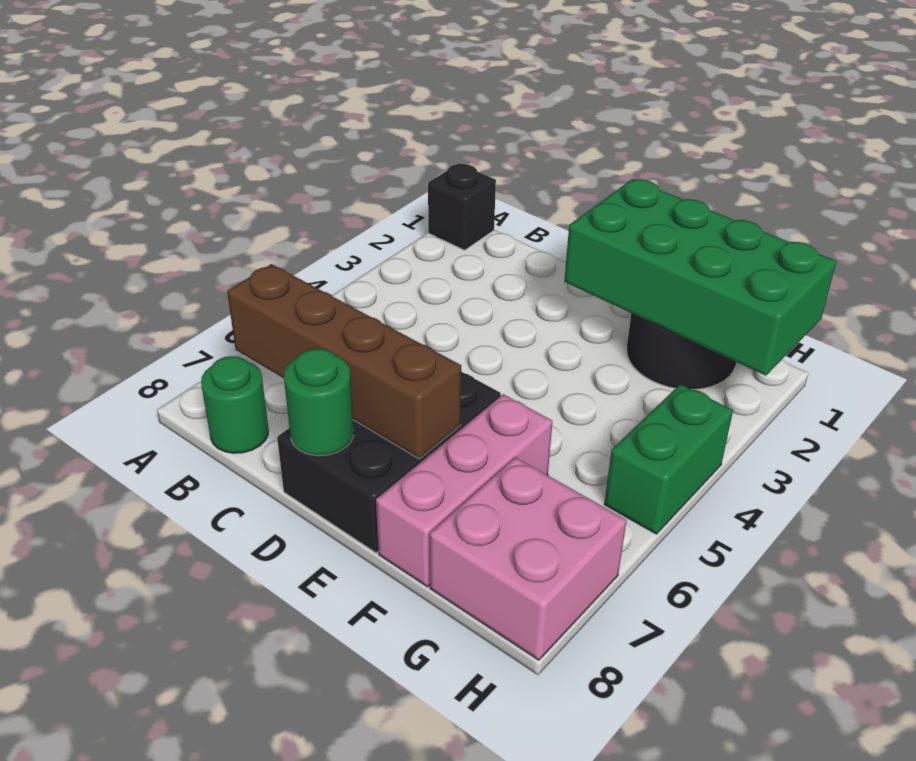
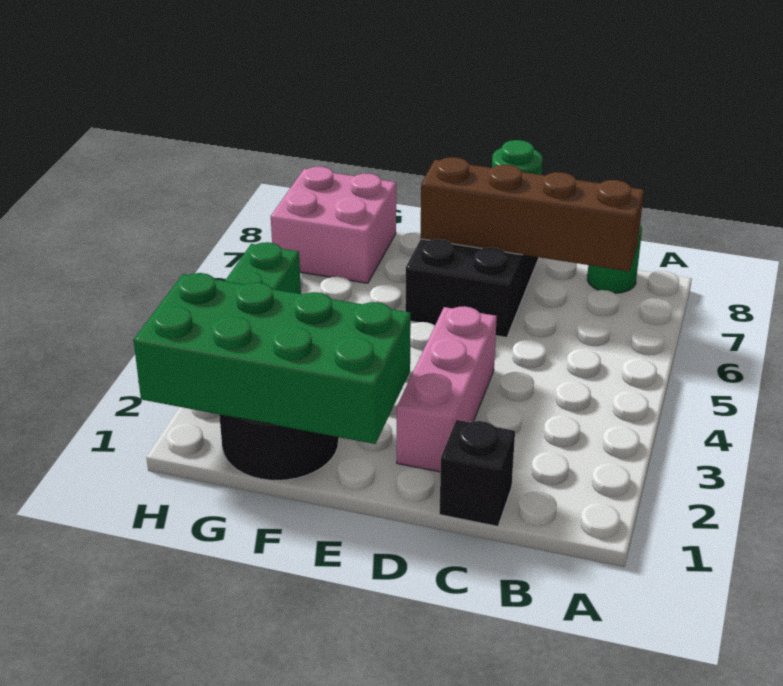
black 1x1 brick [428,164,496,250] -> black 1x1 brick moved to [439,420,515,526]
pink 1x3 brick [376,394,552,587] -> pink 1x3 brick moved to [397,306,497,472]

